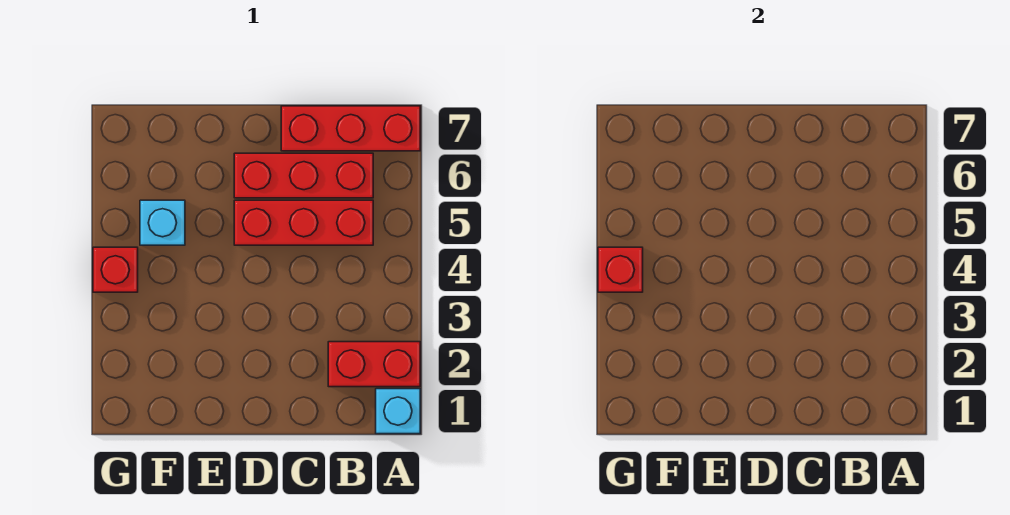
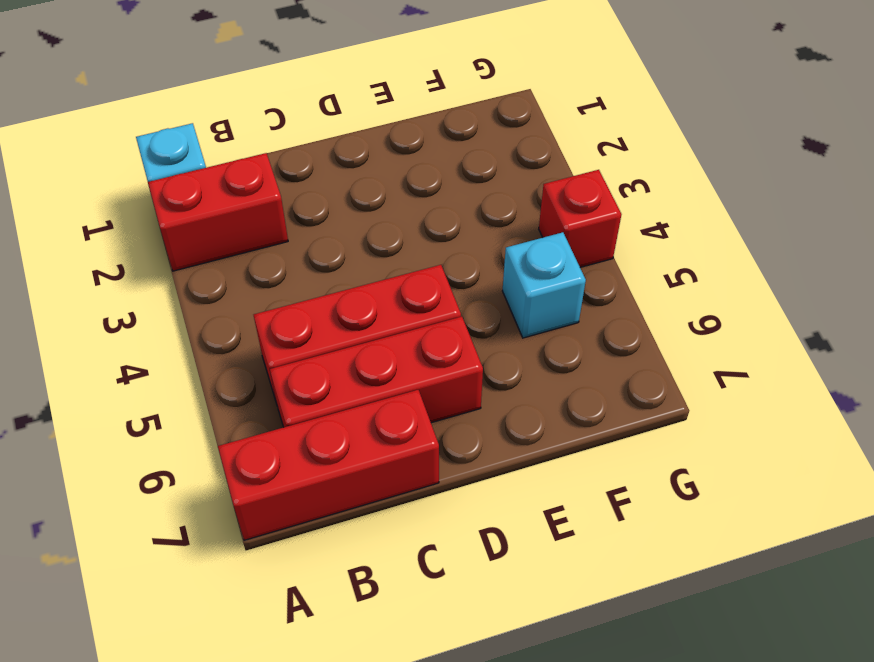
red 1x1 brick [598,247,643,292] -> none

